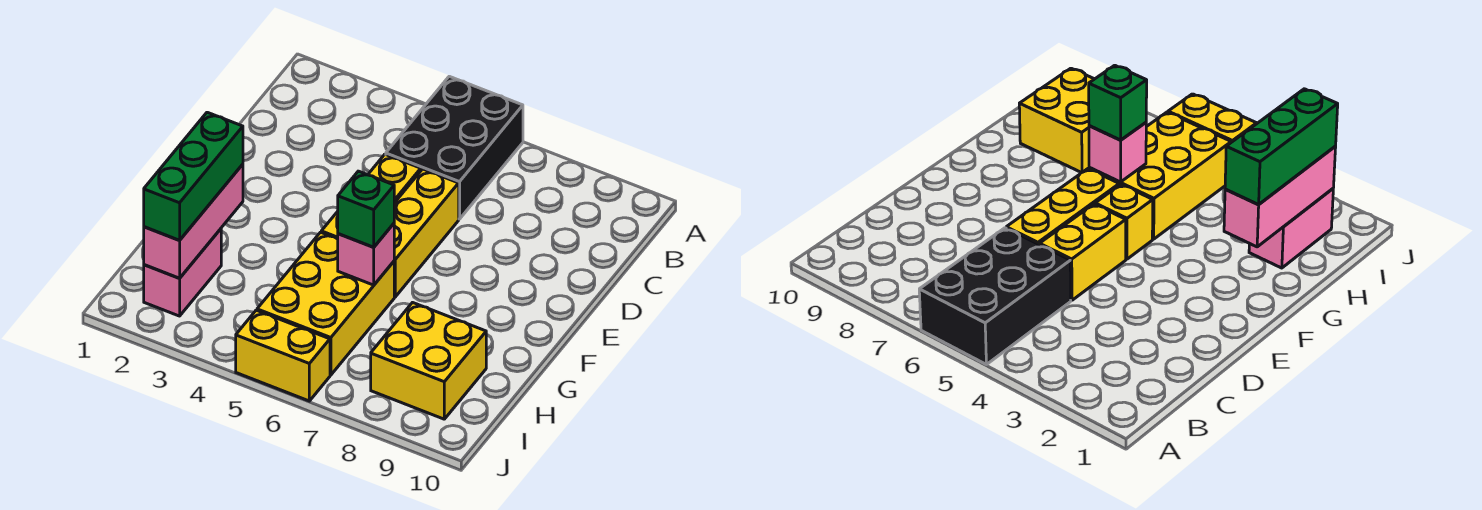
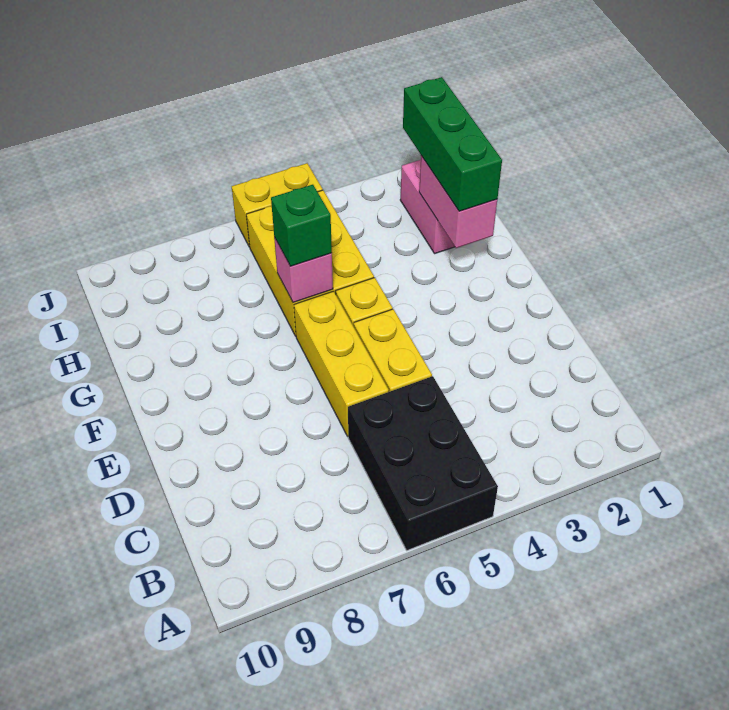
pink 1x3 brick [144,164,243,278] -> pink 1x2 brick [419,156,497,248]
yellow 2x2 brick [371,303,486,419] -> none

